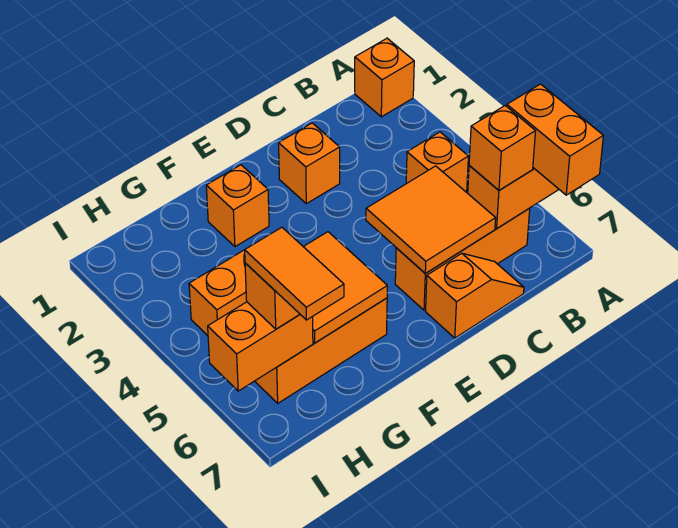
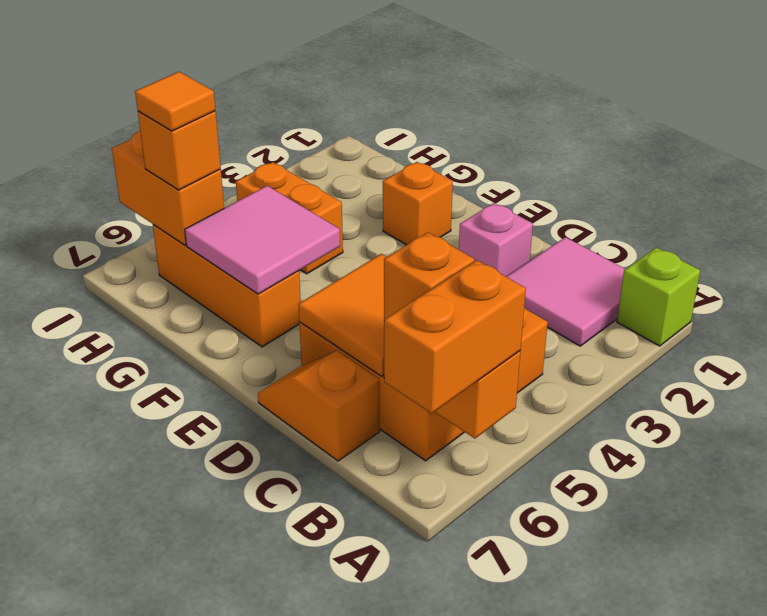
orange 1x1 brick [355,38,414,117] -> lime 1x1 brick [617,248,700,346]
none -> pink 2x2 tile [506,237,625,346]
orange 1x2 slope [426,253,524,338] -> orange 1x2 slope turned to [258,351,380,461]
orange 1x1 brick [279,123,340,204] -> pink 1x1 brick [459,203,533,276]
orange 2x2 tile [303,232,387,343] -> pink 2x2 tile [185,186,340,294]
orange 1x2 tile [245,227,344,320] -> orange 1x1 tile [135,72,215,131]

